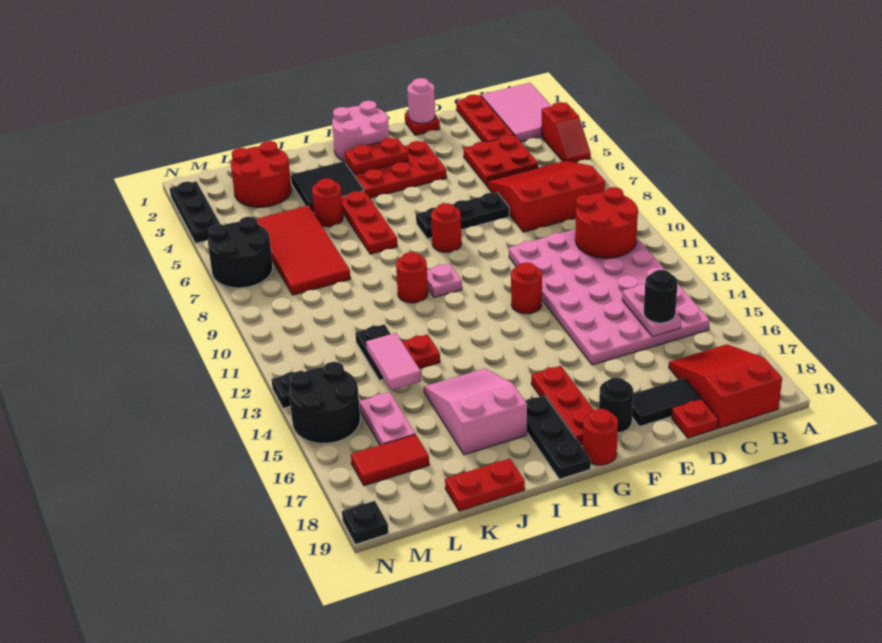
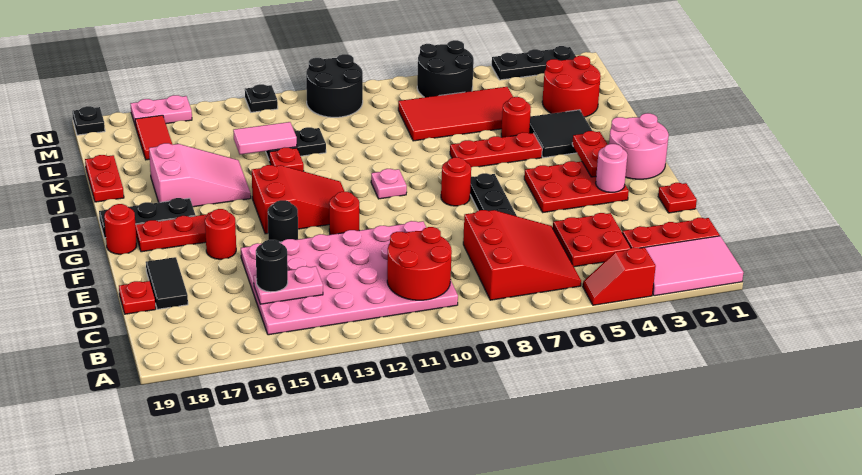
red 2x3 slope [669,344,782,428] -> red 2x3 slope moved to [252,165,345,234]
pink 1x1 round brick [407,78,435,123] -> pink 1x1 round brick moved to [596,144,627,192]
red 2x3 plate [346,141,447,198] -> red 2x3 plate turned to [524,161,629,212]
black 1x1 round brick [599,377,633,433] -> black 1x1 round brick moved to [268,200,298,242]
red 1x1 round brick [396,252,428,303] -> red 1x1 round brick moved to [205,209,236,259]
pink 1x2 plate [359,392,415,445] -> pink 1x2 plate moved to [130,95,192,127]
black 2x2 round brick [289,362,360,443] -> black 2x2 round brick moved to [306,54,363,117]

